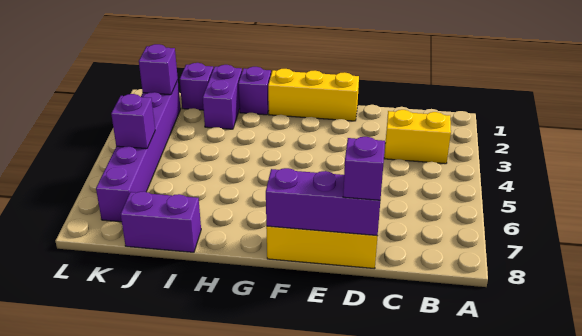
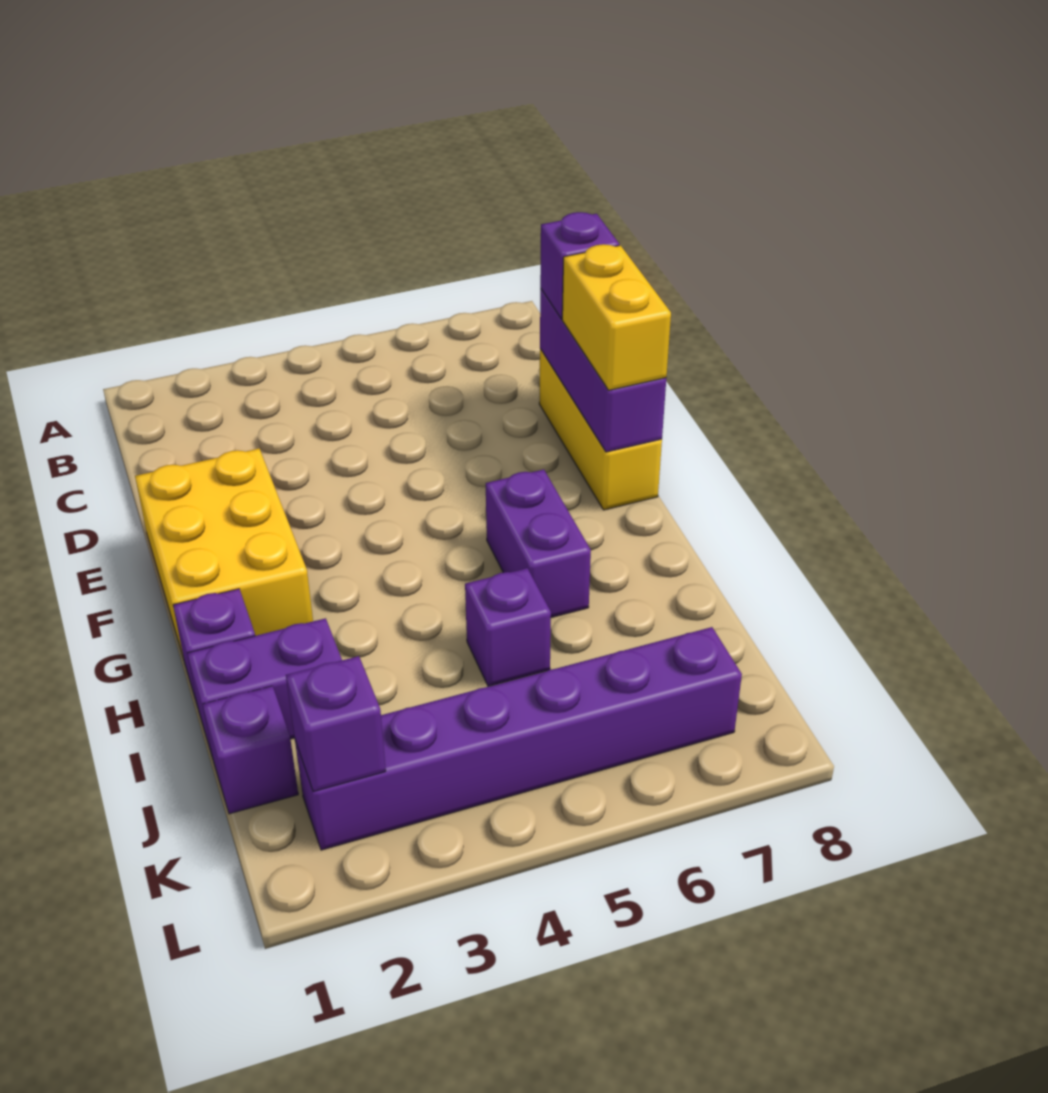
yellow 1x2 brick [384,110,451,164] -> yellow 1x2 brick moved to [562,244,671,390]
yellow 1x3 brick [268,69,359,121] -> yellow 2x3 brick [135,449,313,659]
purple 1x2 brick [120,192,201,252] -> purple 1x2 brick moved to [486,469,591,618]
purple 1x1 brick [111,94,155,149] -> purple 1x1 brick moved to [465,568,551,686]

